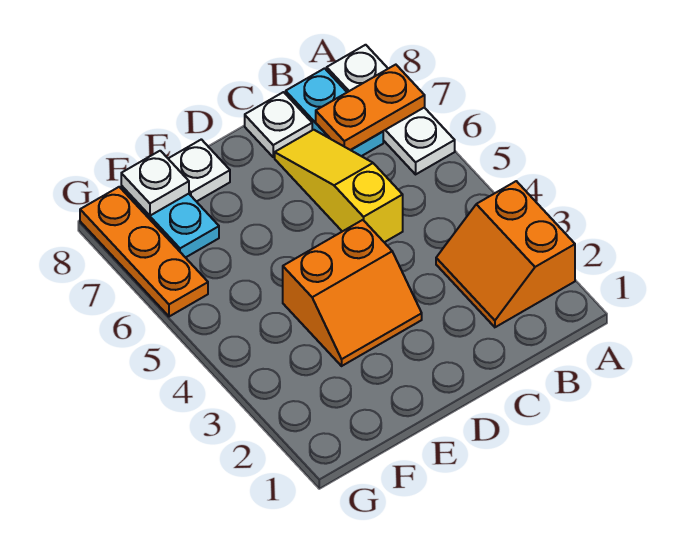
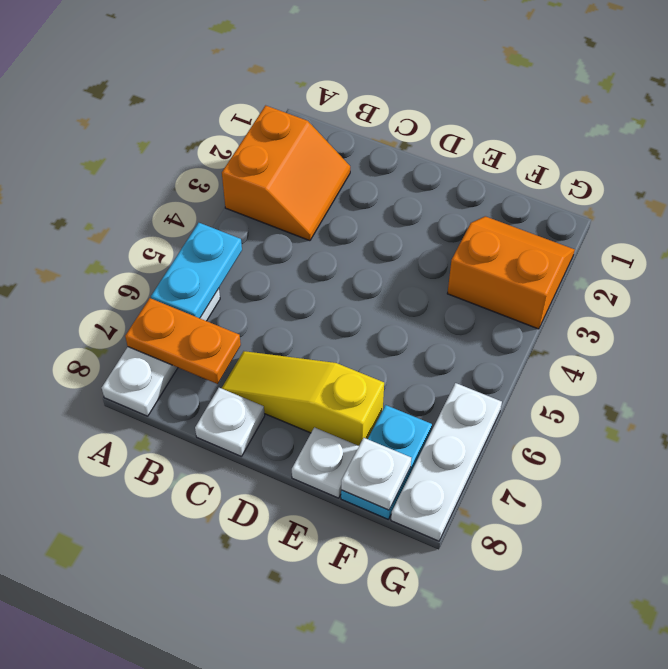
cyan 1x2 plate [286,68,383,156] -> cyan 1x2 plate moved to [151,223,242,318]
yellow 1x3 slope [275,130,403,242] -> yellow 1x3 slope turned to [222,351,384,446]
orange 2x2 slope [283,220,422,366] -> orange 2x2 slope moved to [447,216,575,329]
orange 1x3 plate [80,187,208,317] -> white 1x3 plate [391,383,502,541]

